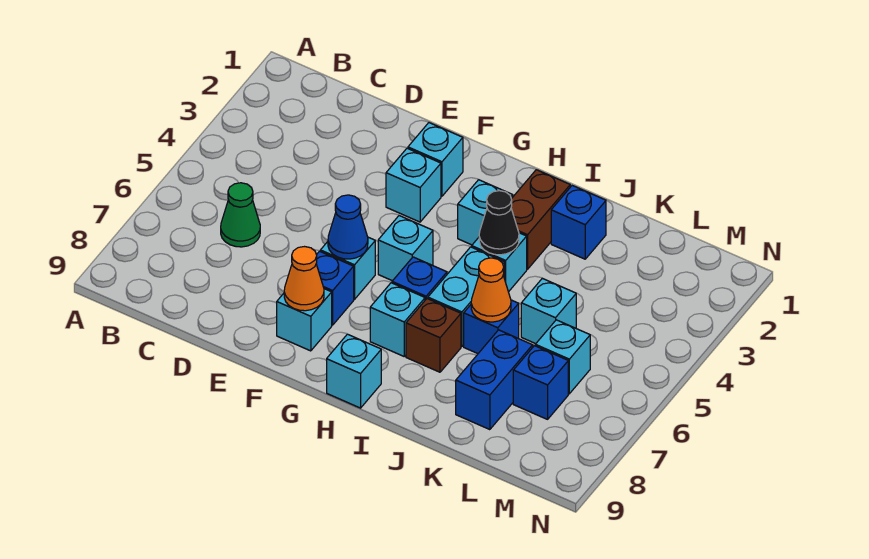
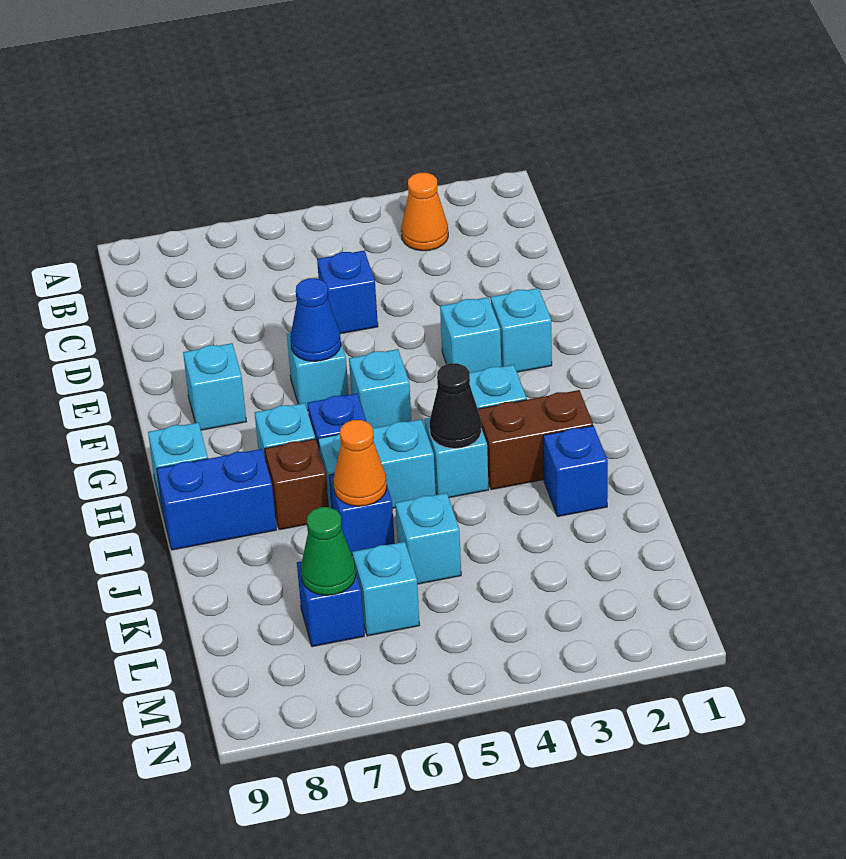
green 1x1 cone [221,183,260,247] -> green 1x1 cone moved to [301,507,356,595]
blue 1x1 brick [316,251,354,325] -> blue 1x1 brick moved to [317,251,378,334]
orange 1x1 cone [284,247,324,311] -> orange 1x1 cone moved to [401,173,448,251]
blue 1x2 brick [456,330,533,430] -> blue 1x2 brick moved to [157,449,276,550]

